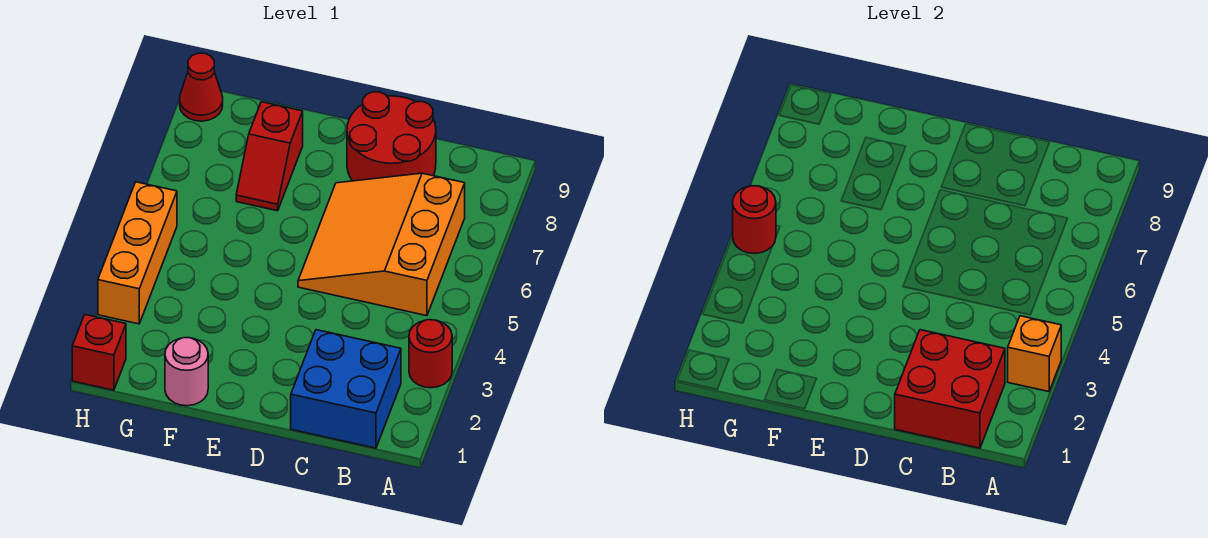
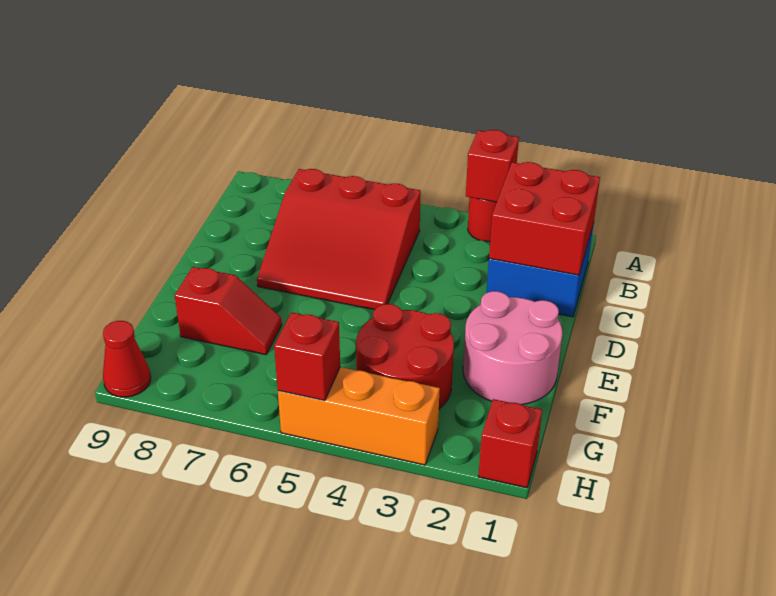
orange 1x1 brick [1008,316,1061,392] -> red 1x1 brick [466,130,519,202]
orange 3x3 slope [298,173,465,316] -> red 3x3 slope [257,169,421,310]
red 2x2 round brick [347,92,436,181] -> red 2x2 round brick moved to [356,304,454,409]
pink 1x1 round brick [165,338,208,406] -> pink 2x2 round brick [463,291,563,405]
red 1x1 round brick [733,186,776,254] -> red 1x1 brick [274,312,340,401]

